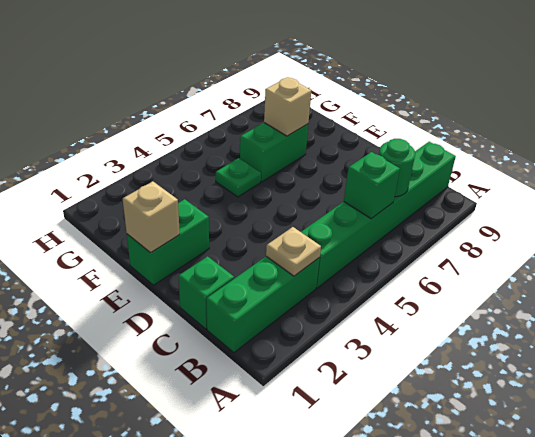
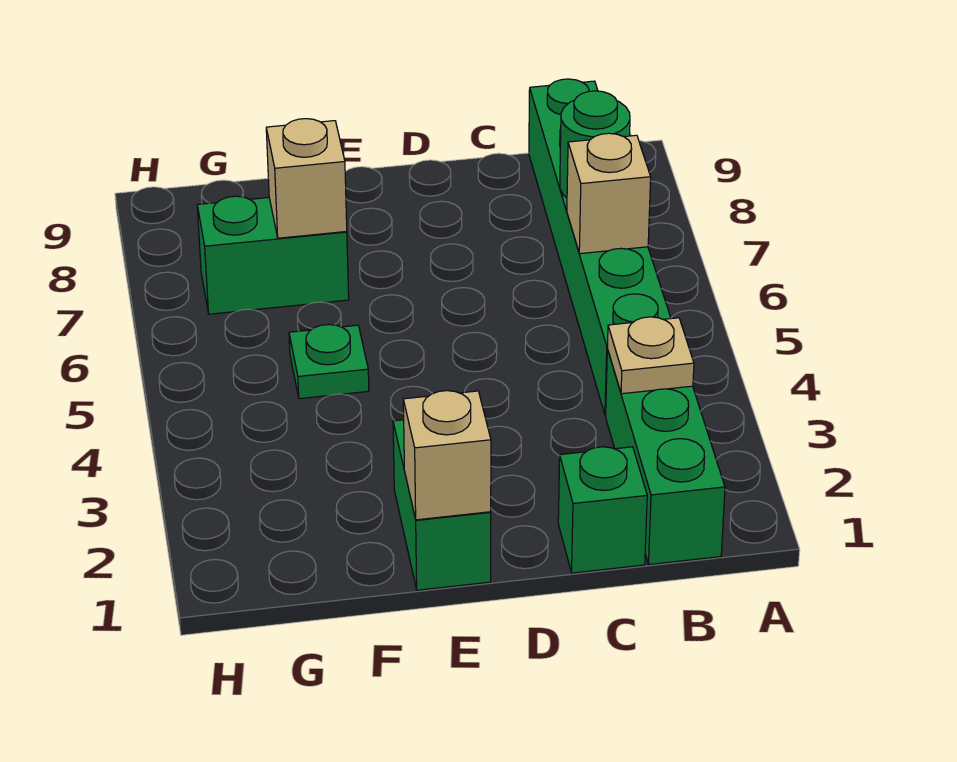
green 1x1 brick [344,152,400,219] -> tan 1x1 brick [567,133,651,254]
green 1x2 brick [240,123,308,182] -> green 1x2 brick turned to [197,196,349,314]

